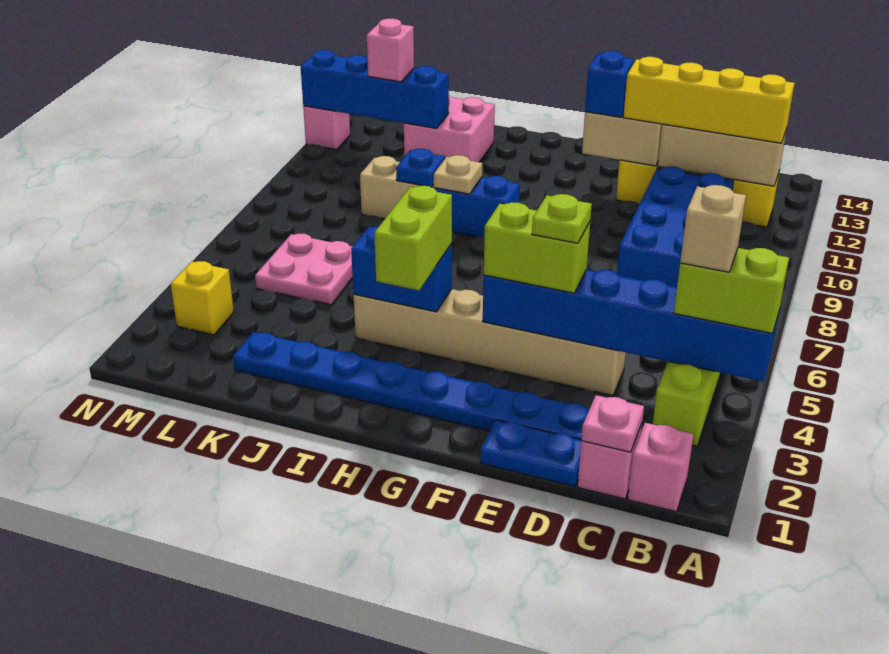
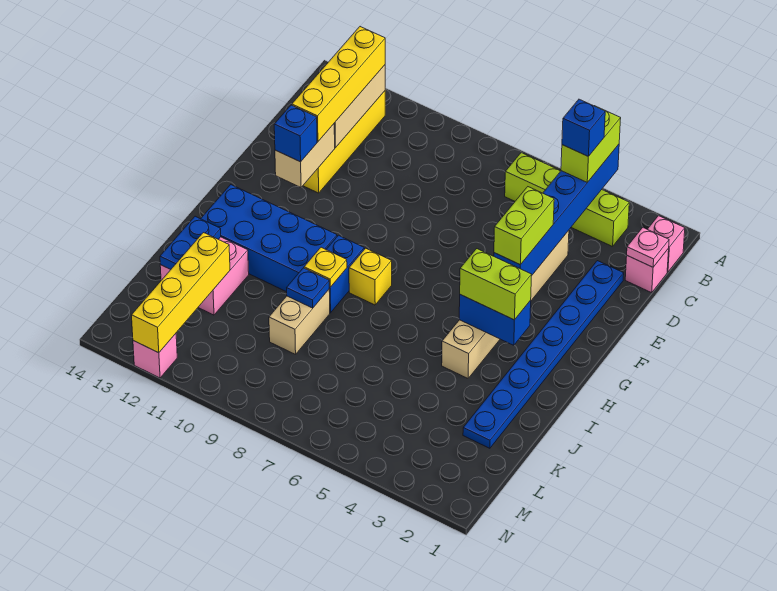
tan 1x1 brick [680,185,746,272] -> blue 1x1 brick [562,99,605,156]
blue 2x4 brick [617,166,733,287] -> blue 2x4 brick moved to [201,185,337,292]
blue 1x2 plate [480,420,581,487] -> blue 1x2 plate moved to [160,216,221,269]
lime 1x1 plate [532,194,592,243] -> none
blue 1x2 brick [351,226,452,312] -> blue 1x2 brick turned to [459,295,531,345]
tan 1x1 plate [433,155,482,194] -> yellow 1x1 plate [304,247,347,287]
pink 2x2 plate [255,234,353,305] -> none
blue 1x4 brick [301,50,449,129] -> yellow 1x4 brick [132,233,230,353]
pink 1x1 brick [367,19,414,82] -> none
yellow 1x1 brick [171,261,234,335] -> yellow 1x1 brick moved to [349,248,392,305]

